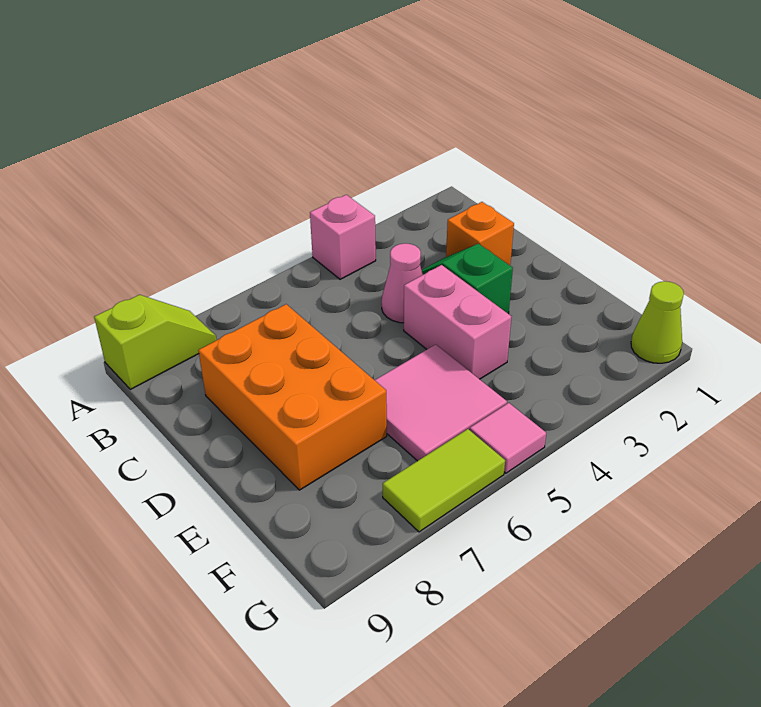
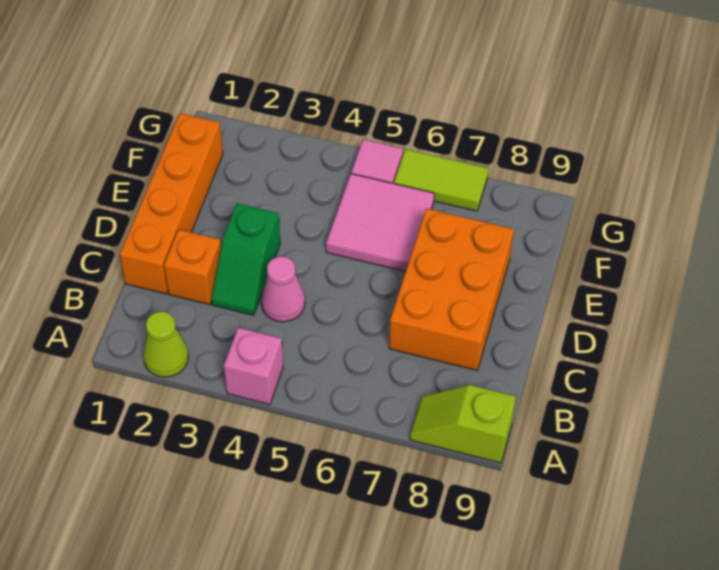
none -> orange 1x4 brick [120,113,223,294]
pink 1x2 brick [404,265,511,379] -> none
lime 1x1 cone [631,281,684,363] -> lime 1x1 cone moved to [143,312,188,377]

